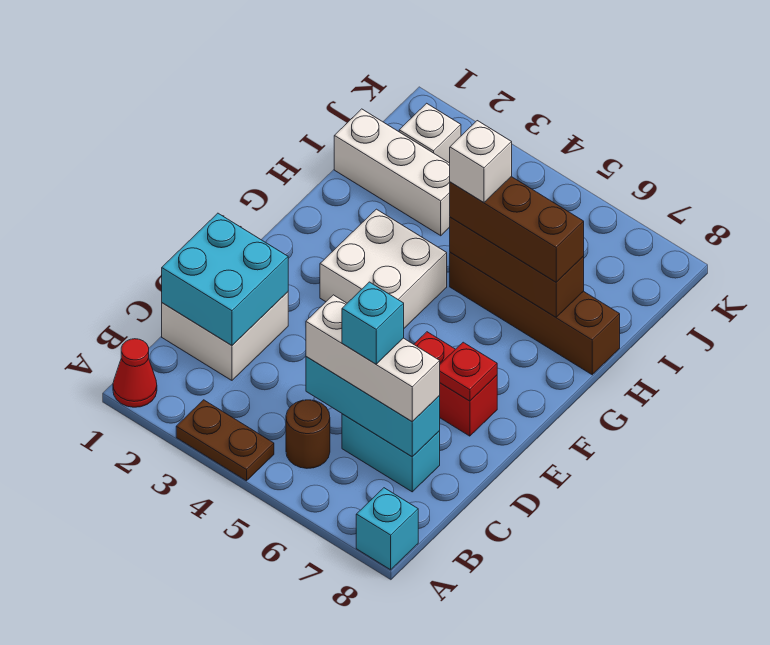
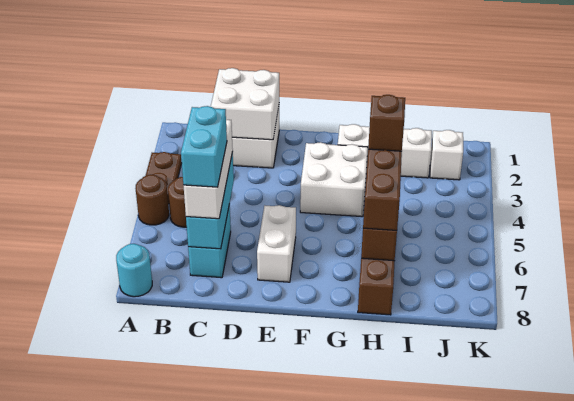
red 1x1 cone [113,339,157,407] -> none
none -> brown 1x1 round brick [135,175,169,225]
cyan 1x1 brick [356,488,418,570] -> cyan 1x1 round brick [116,244,152,297]
cyan 2x2 brick [162,213,288,345] -> white 2x2 brick [211,68,279,140]
cyan 1x1 brick [342,282,404,364] -> cyan 1x2 brick [181,106,227,187]
red 1x2 brick [414,332,497,436] -> white 1x2 brick [257,205,296,282]
red 1x1 plate [440,342,497,401] -> none
white 1x1 brick [450,121,512,203] -> brown 1x1 brick [368,95,405,151]
white 1x3 brick [334,109,450,236] -> white 1x3 brick turned to [338,124,432,178]

